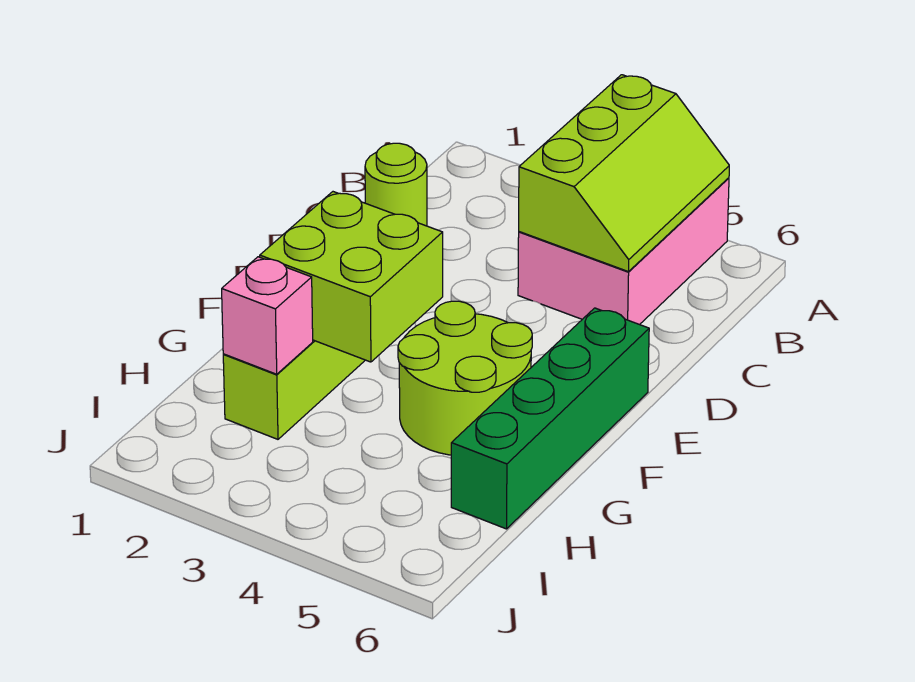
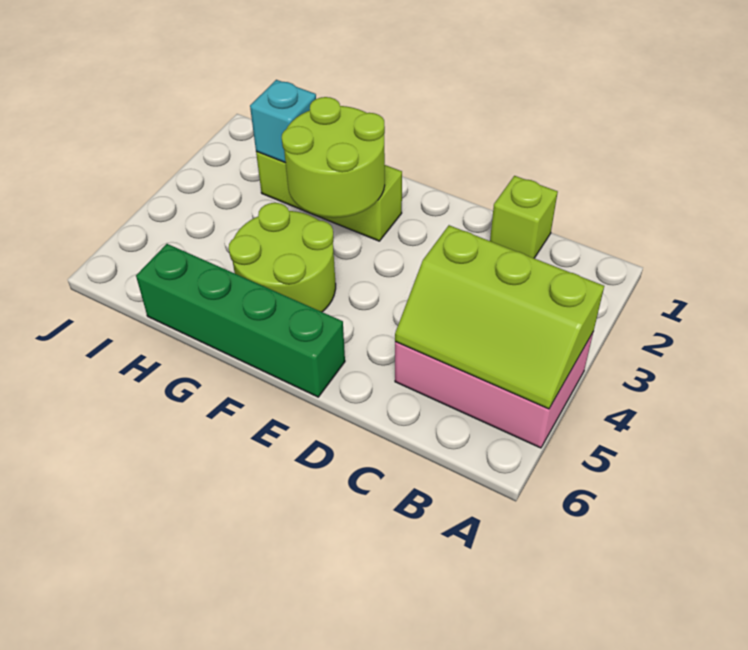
lime 1x1 round brick [365,143,427,226] -> lime 1x1 brick [490,176,558,258]
lime 2x2 brick [260,192,443,362] -> lime 2x2 round brick [282,97,385,218]
pink 1x1 brick [222,257,313,374] -> cyan 1x1 brick [250,80,316,162]

